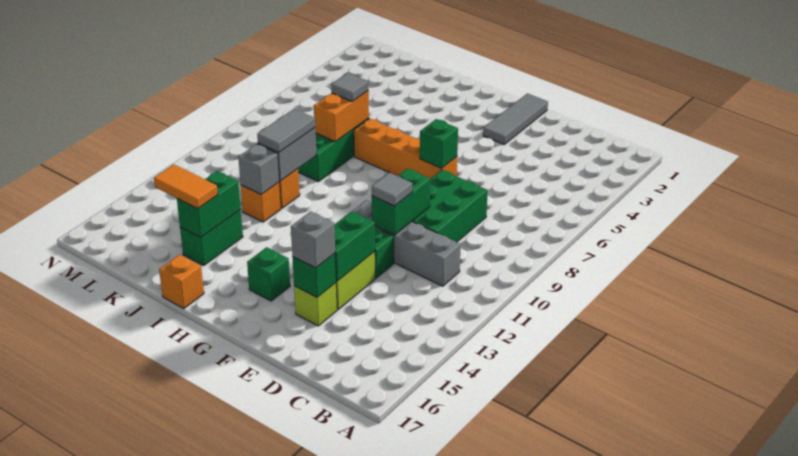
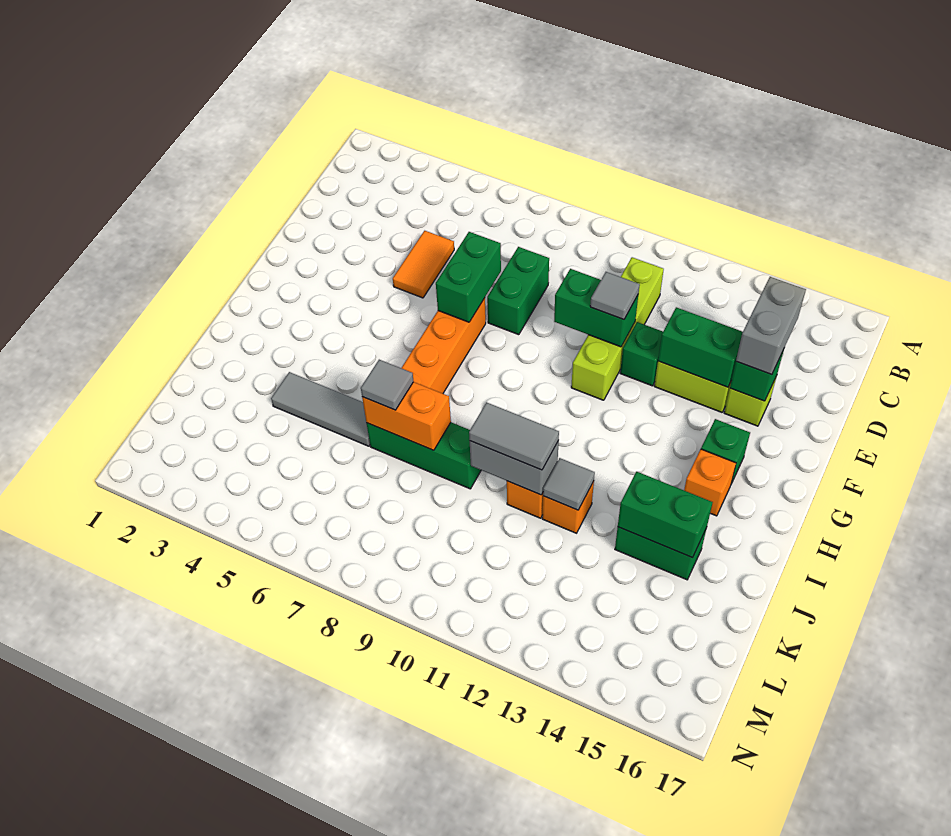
grey 1x4 brick [352,200,461,286] -> lime 1x4 brick [571,257,664,400]
green 2x3 brick [412,170,488,242] -> green 1x2 brick [487,247,549,335]
grey 1x1 brick [291,212,335,268] -> grey 1x2 brick [736,277,806,375]
grey 1x3 tile [483,93,548,144] -> grey 1x3 tile moved to [271,372,370,446]
green 1x1 brick [420,119,458,168] -> green 1x2 brick [436,232,501,322]
orange 1x1 brick [159,255,204,308] -> orange 1x1 brick moved to [684,449,736,516]
grey 1x1 brick [238,144,279,194] -> grey 1x1 tile [543,458,595,510]
orange 1x2 tile [154,165,218,209] -> orange 1x2 tile moved to [393,231,454,298]

